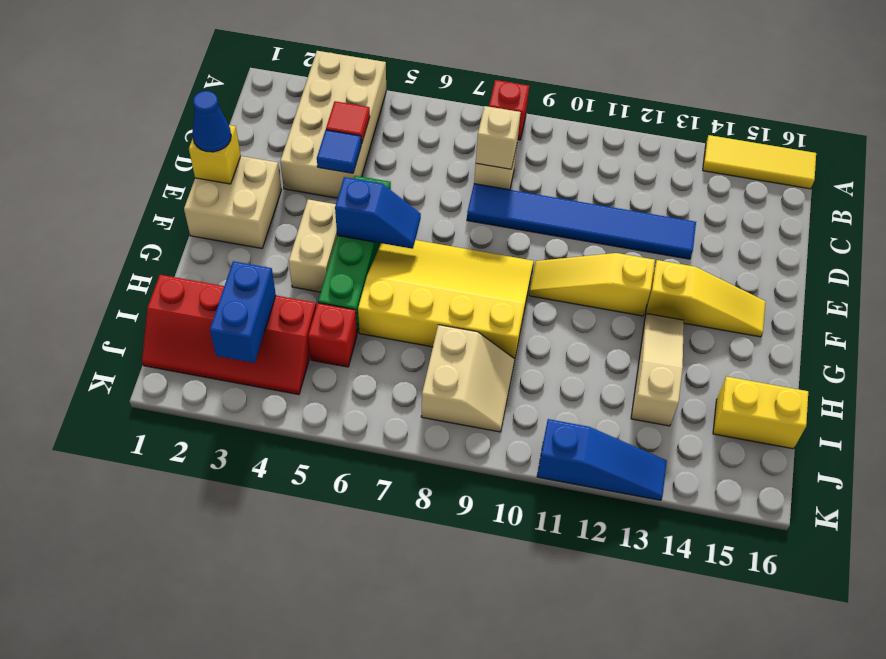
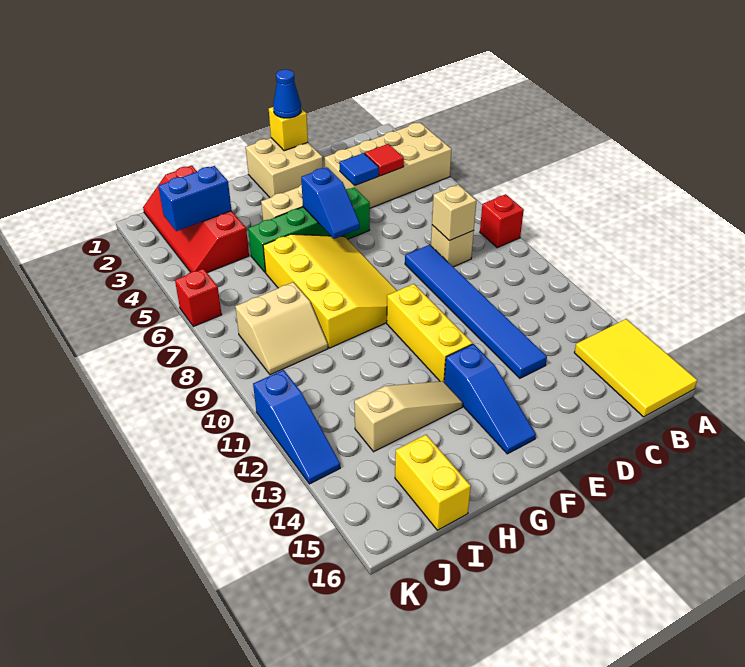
yellow 1x3 tile [703,135,816,189] -> yellow 2x3 tile [574,319,697,417]
yellow 1x3 slope [529,253,655,316] -> yellow 1x3 brick [387,284,473,382]
yellow 1x3 slope [645,260,766,337] -> blue 1x3 slope [444,344,536,454]
red 1x1 brick [308,303,357,367] -> red 1x1 brick moved to [175,269,222,327]

